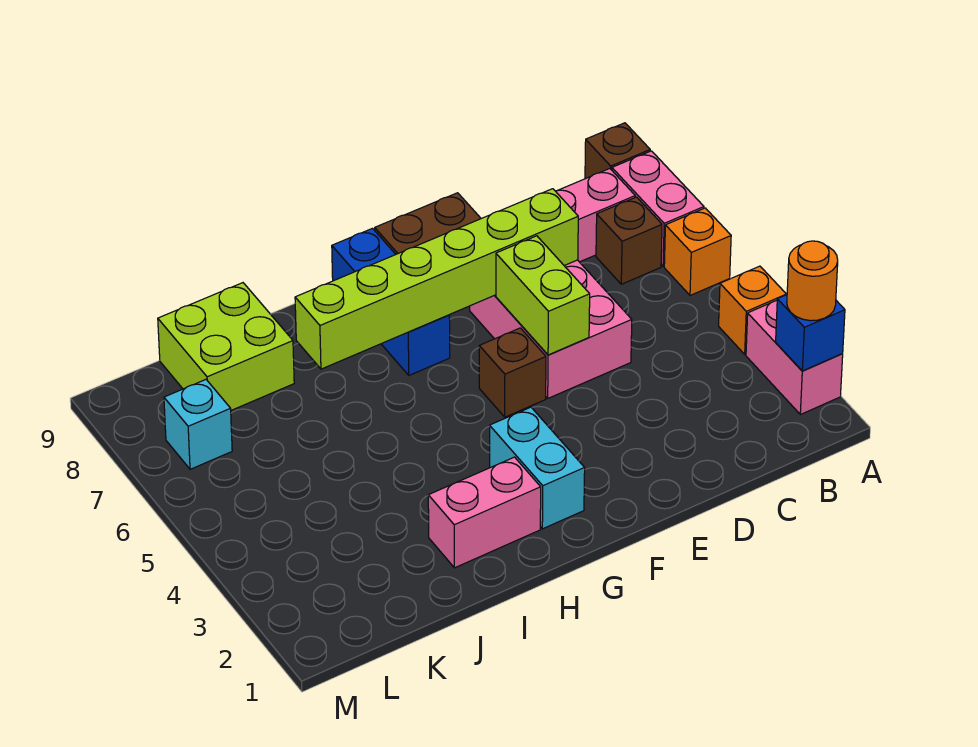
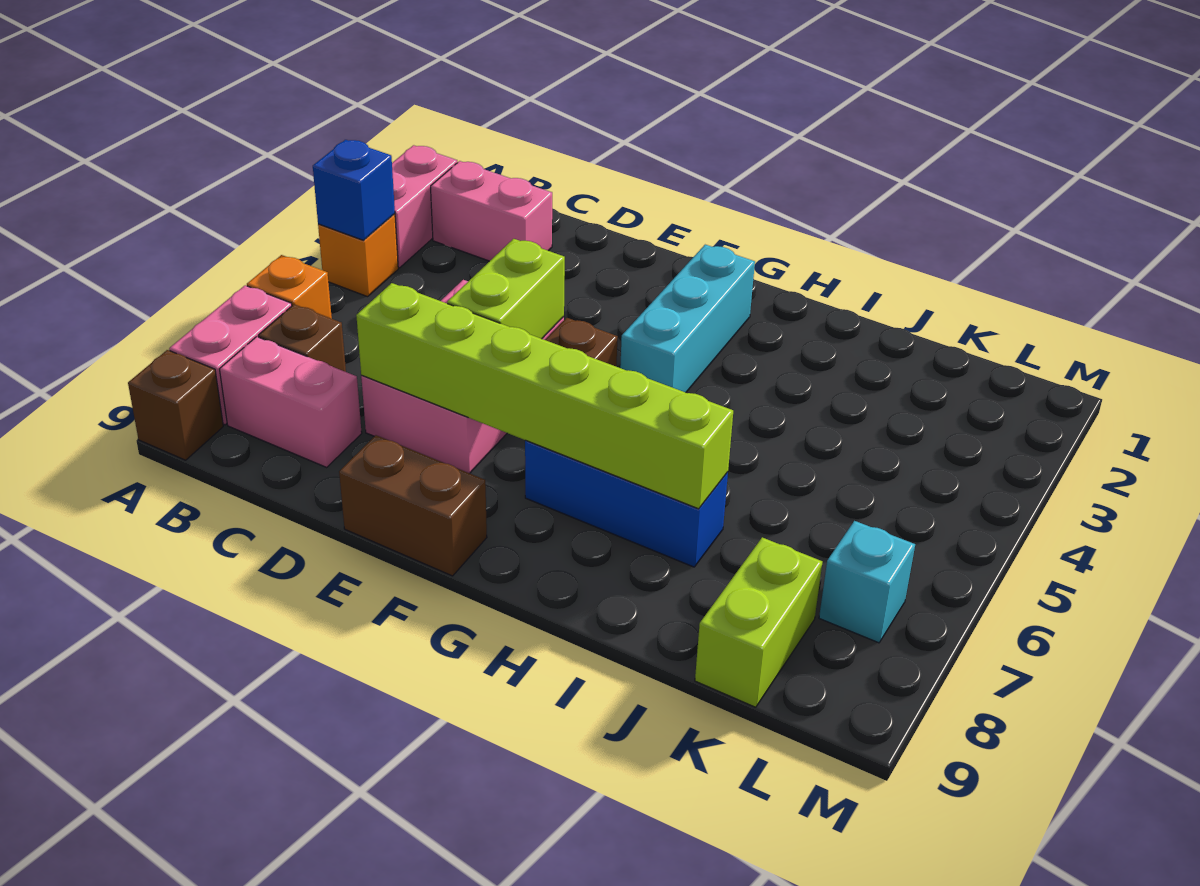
blue 1x1 brick [776,295,845,371] -> blue 1x1 brick moved to [313,140,395,240]
orange 1x1 round brick [787,241,838,321] -> none
cyan 1x2 brick [490,407,585,529] -> cyan 1x3 brick [620,245,755,392]
blue 1x3 brick [332,228,450,375] -> blue 1x3 brick turned to [525,440,728,567]
pink 1x2 brick [428,457,541,568] -> pink 1x2 brick moved to [431,161,552,261]
lime 2x2 brick [158,283,294,410] -> lime 1x2 brick [695,537,822,707]

